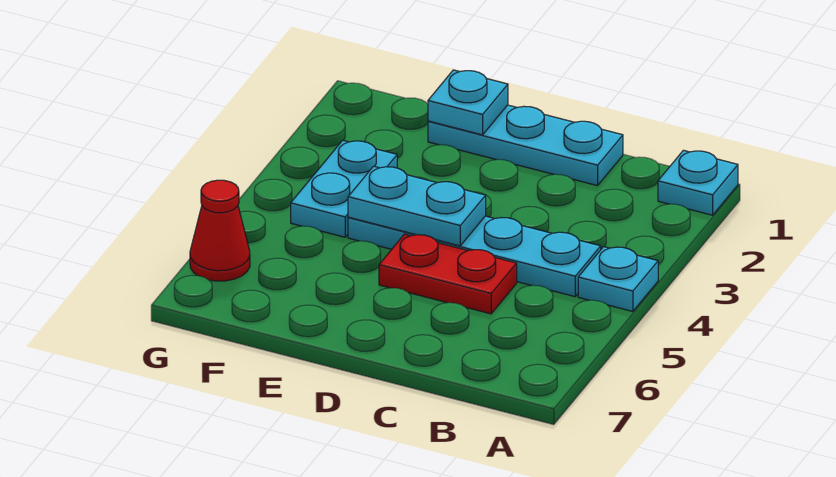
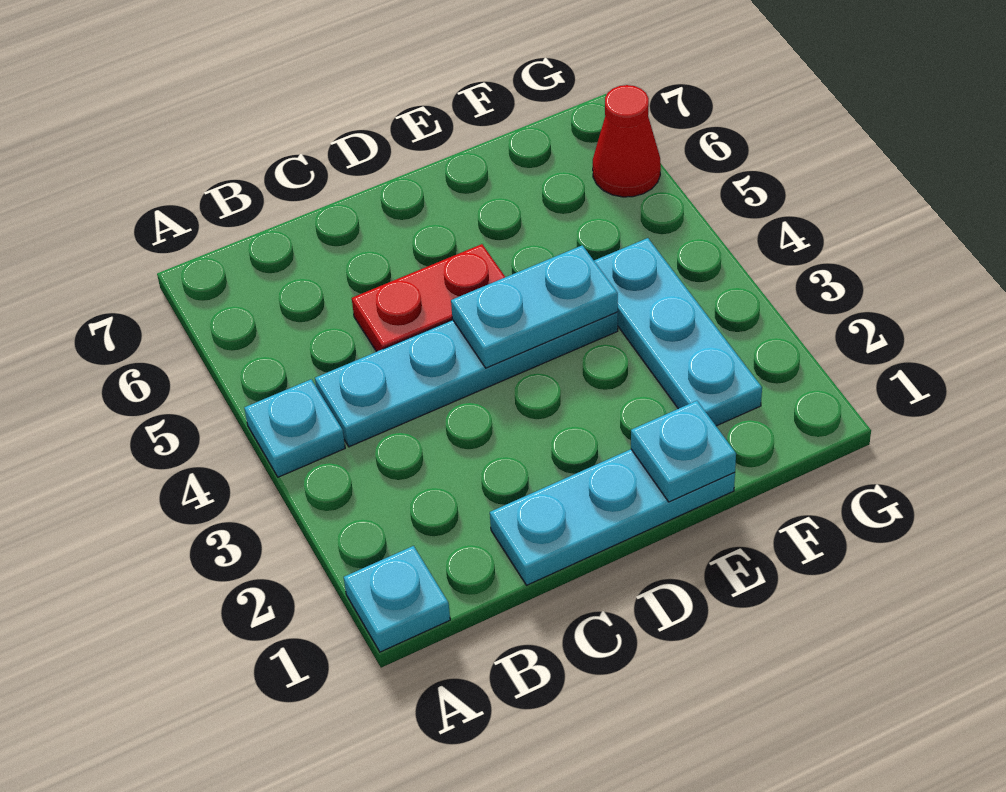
cyan 1x2 plate [291,140,397,237] -> cyan 1x3 plate [594,238,762,426]

